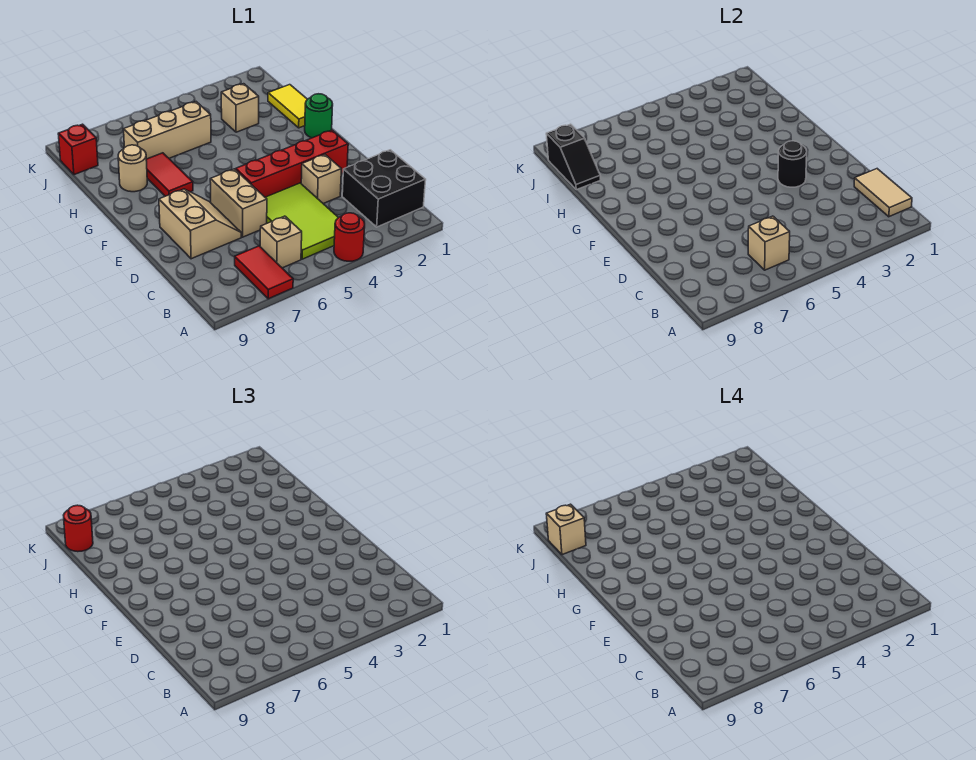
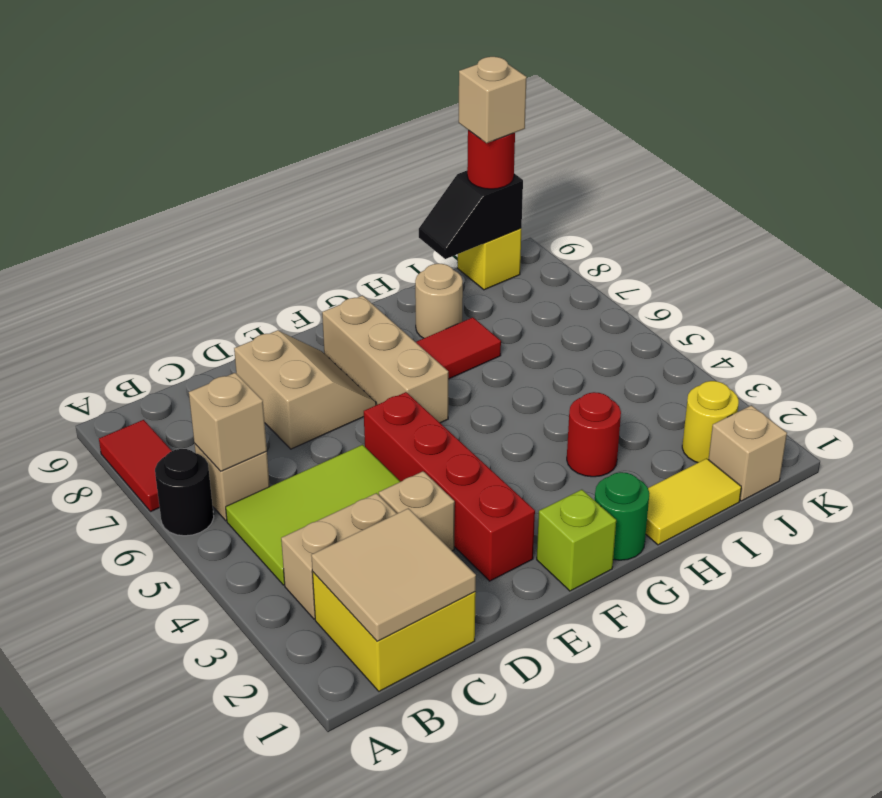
red 1x1 round brick [334,213,365,261] -> red 1x1 round brick moved to [567,392,621,477]
red 1x2 tile [235,246,293,299] -> red 1x2 tile turned to [99,420,172,512]
black 2x2 brick [342,150,426,227] -> yellow 2x2 brick [312,572,476,691]
tan 1x2 tile [854,169,912,217] -> tan 2x2 tile [311,508,476,641]
tan 1x2 brick [210,169,267,237] -> tan 1x2 brick moved to [281,493,397,619]
tan 2x2 slope [159,189,241,259] -> tan 2x2 slope turned to [234,330,376,449]
black 1x1 round brick [778,141,807,187] -> black 1x1 round brick moved to [155,449,214,536]
none -> lime 1x1 brick [537,490,616,591]
tan 1x1 brick [221,84,259,132] -> tan 1x1 brick moved to [708,405,787,501]
tan 1x3 brick [124,102,211,159] -> tan 1x3 brick moved to [322,296,448,423]
none -> yellow 1x1 round brick [682,381,739,463]
red 1x1 brick [58,124,98,175] -> yellow 1x1 brick [458,228,521,290]

